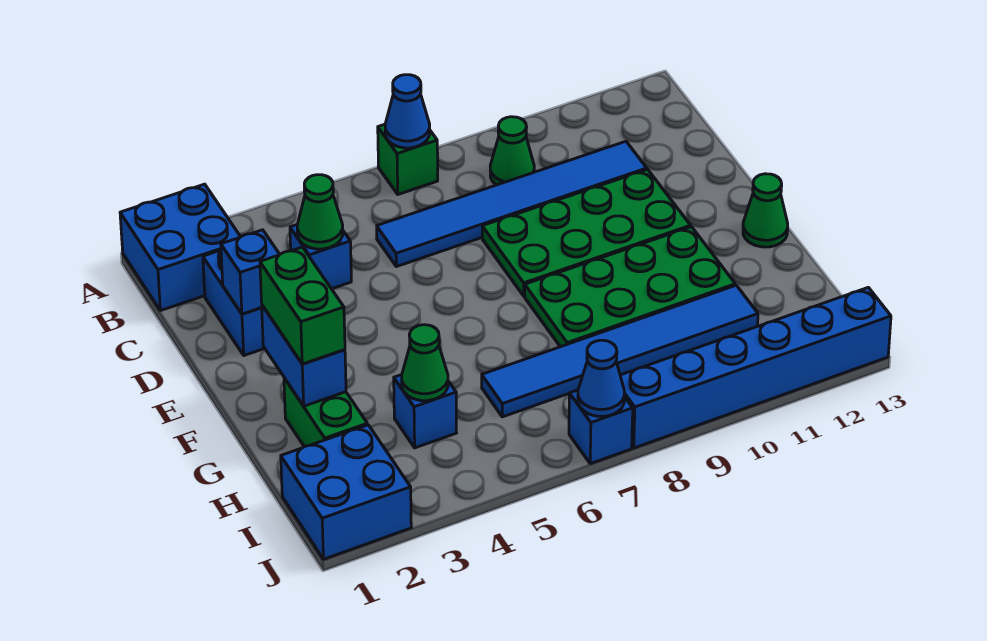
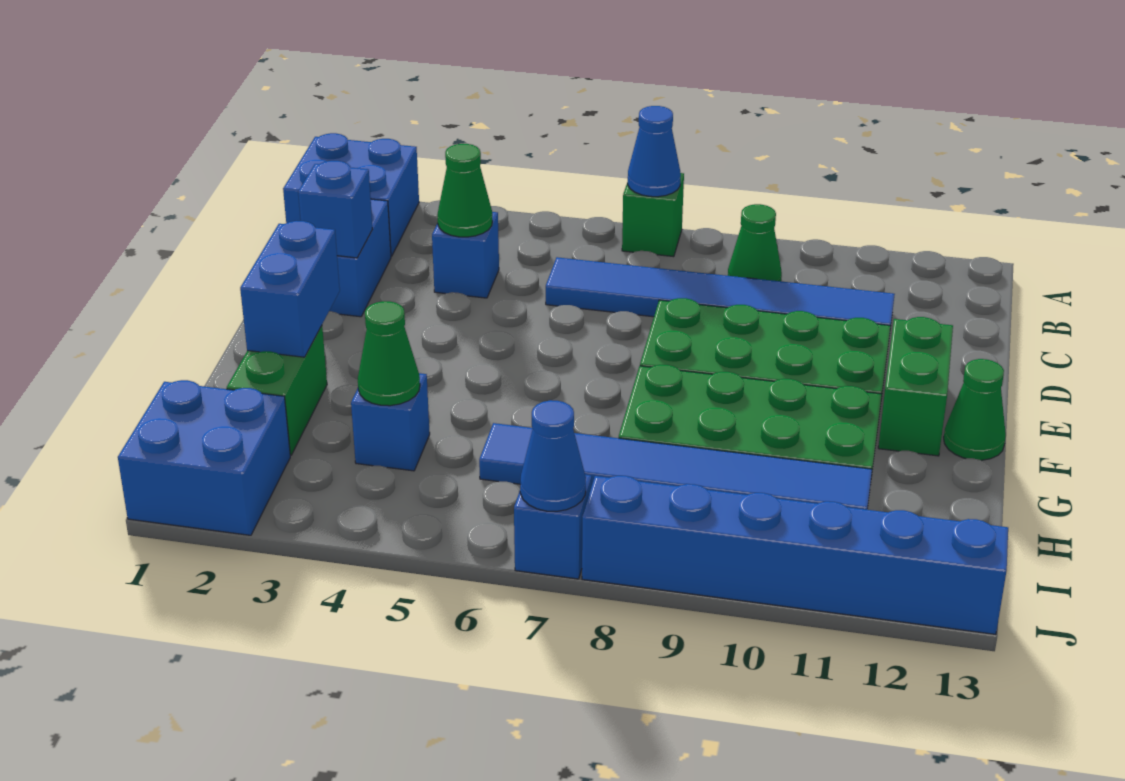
green 1x2 brick [260,247,345,364] -> green 1x2 brick moved to [878,317,953,456]

